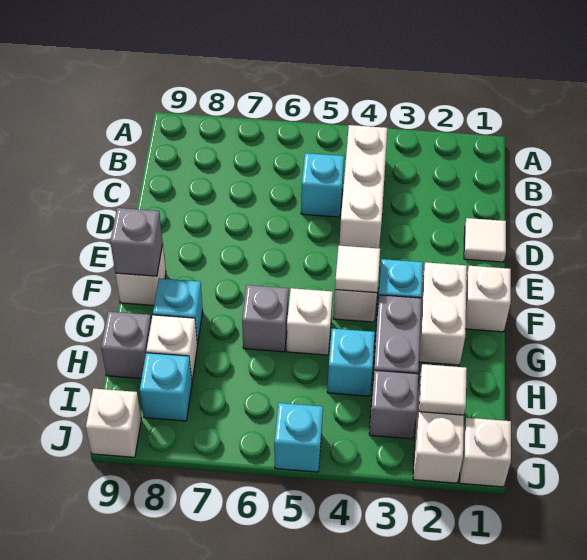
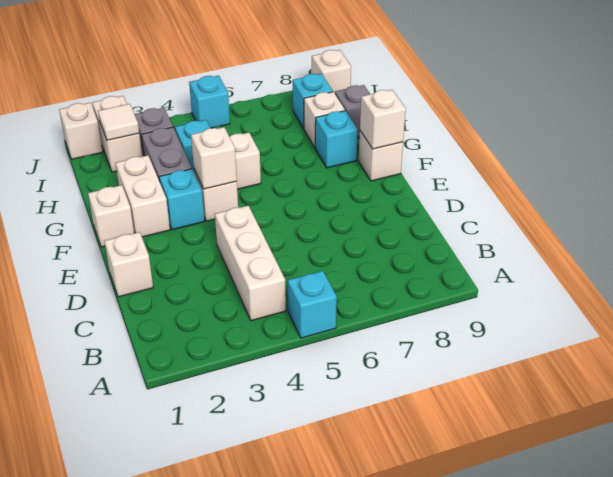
cyan 1x1 brick [301,153,344,217] -> cyan 1x1 brick moved to [287,271,337,338]
white 1x1 tile [464,218,506,262] -> white 1x1 brick [104,232,153,297]
white 1x1 tile [335,246,380,293] -> white 1x1 brick [191,127,237,189]
grey 1x1 brick [110,208,163,276] -> white 1x1 brick [360,90,406,149]
grey 1x1 brick [242,285,289,352] -> none

